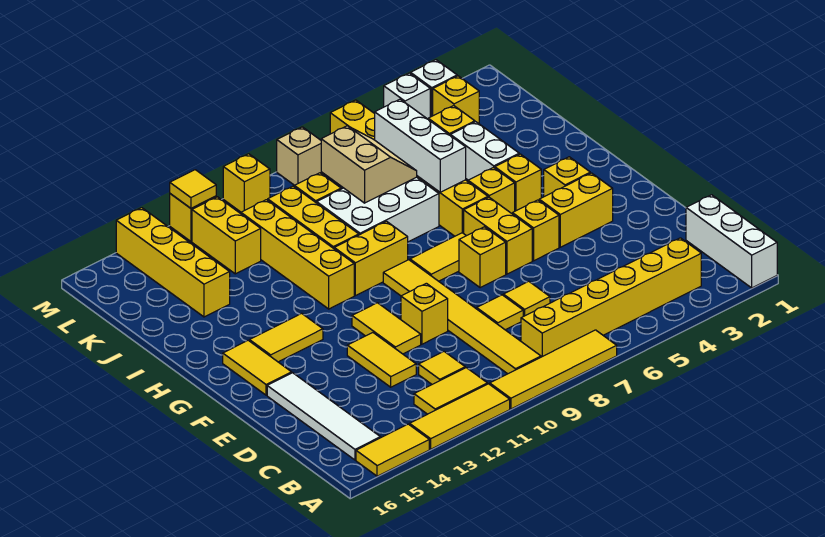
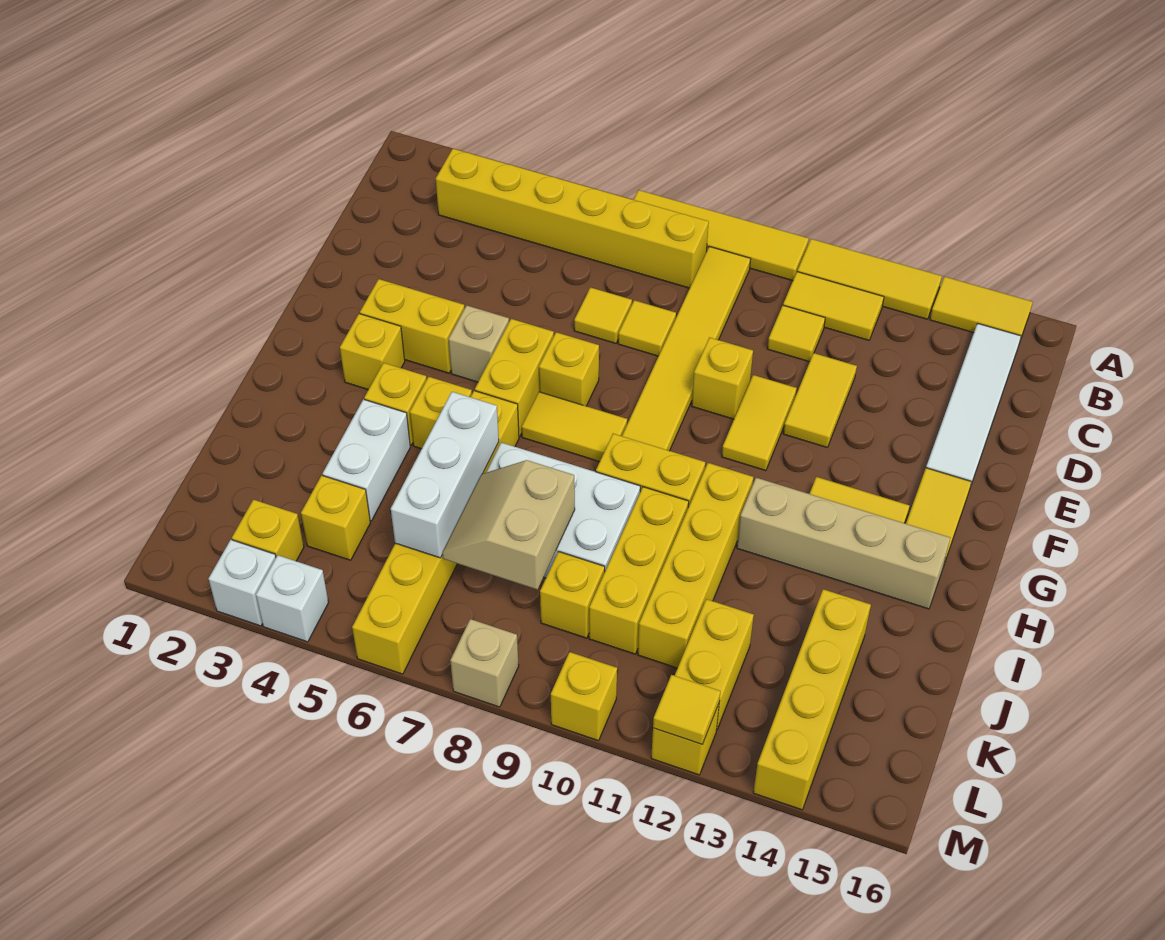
white 1x3 brick [686,195,777,288] -> none
yellow 1x1 brick [513,200,559,261] -> tan 1x1 brick [449,305,509,382]
none -> tan 1x4 brick [737,478,950,609]

